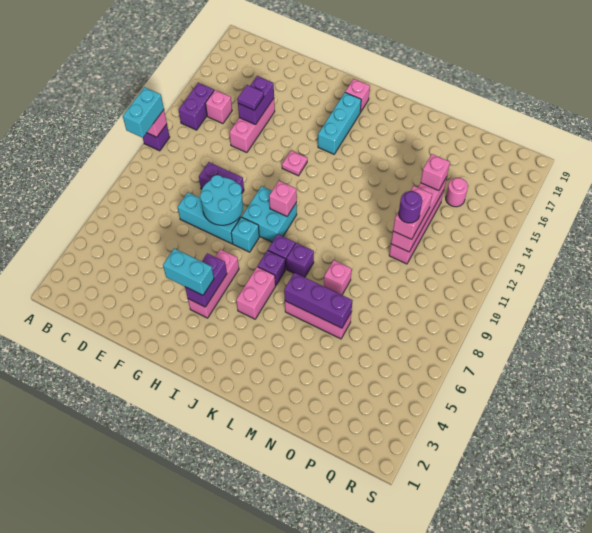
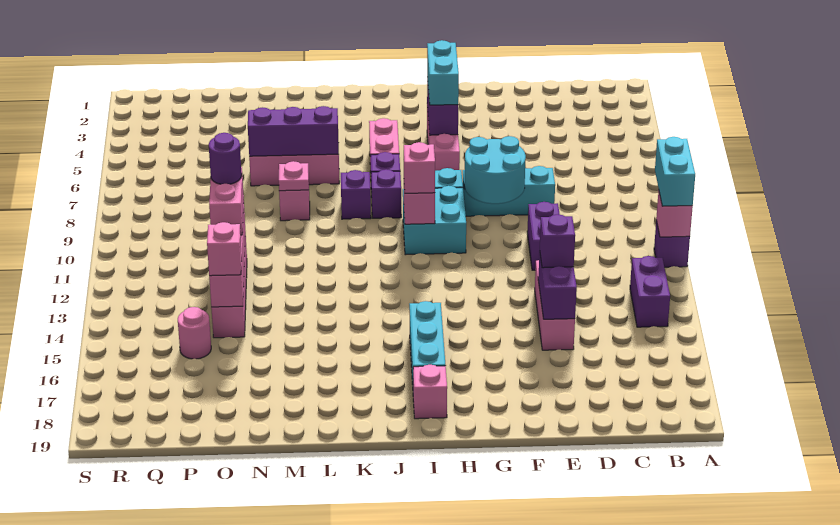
pink 1x1 brick [205,90,232,124] -> pink 1x1 brick moved to [404,142,435,193]
purple 1x2 brick [199,162,244,193] -> purple 1x2 brick turned to [527,202,560,270]
purple 1x1 tile [237,85,264,110] -> purple 1x1 brick [540,214,575,268]
cyan 1x2 brick [163,248,214,295] -> cyan 1x2 brick turned to [427,40,459,105]
pink 1x1 plate [282,151,307,176] -> pink 1x1 plate moved to [279,161,309,191]

